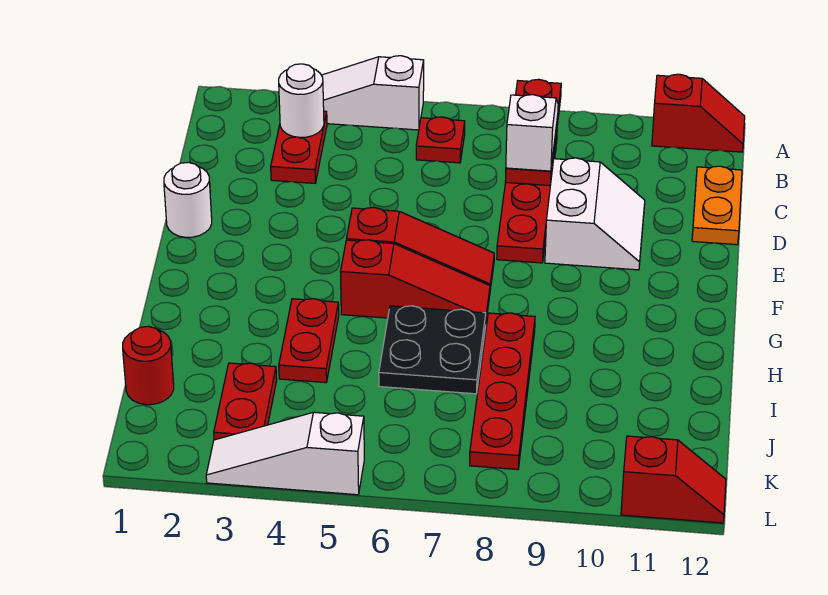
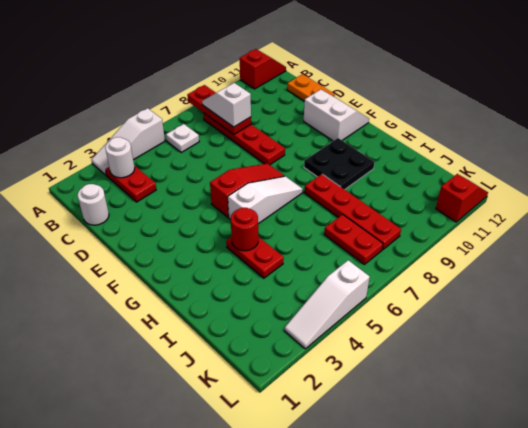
red 1x1 plate [416,117,465,163] -> white 1x1 plate [166,124,199,152]
white 2x2 slope [545,158,645,270] -> white 2x2 slope moved to [304,90,369,141]
white 1x1 round brick [164,162,212,237] -> white 1x1 round brick moved to [78,184,109,225]
red 1x3 slope [341,240,490,320] -> white 1x3 slope [228,176,303,224]
black 2x2 plate [379,306,486,394] -> black 2x2 plate moved to [304,138,374,190]
red 1x1 round brick [123,326,174,405] -> red 1x1 round brick moved to [231,208,258,251]
red 1x2 plate [214,363,277,440] -> red 1x2 plate moved to [324,214,383,264]

